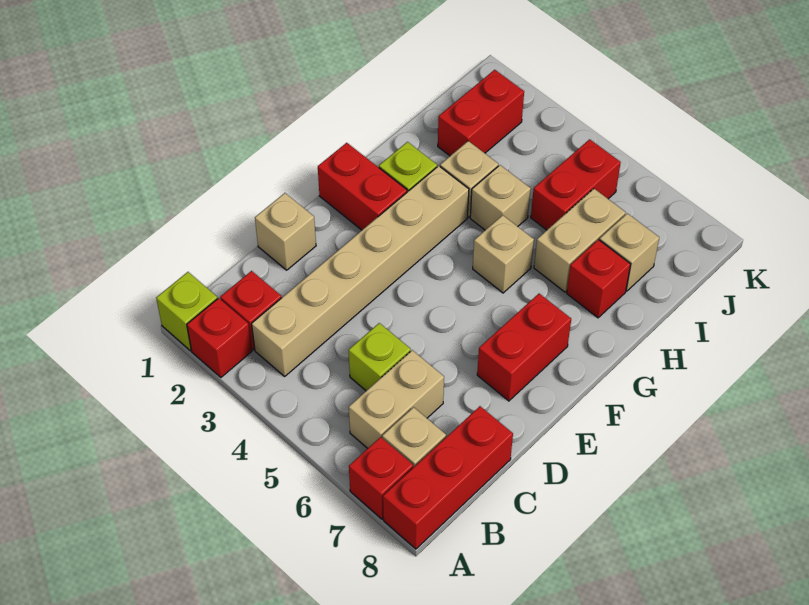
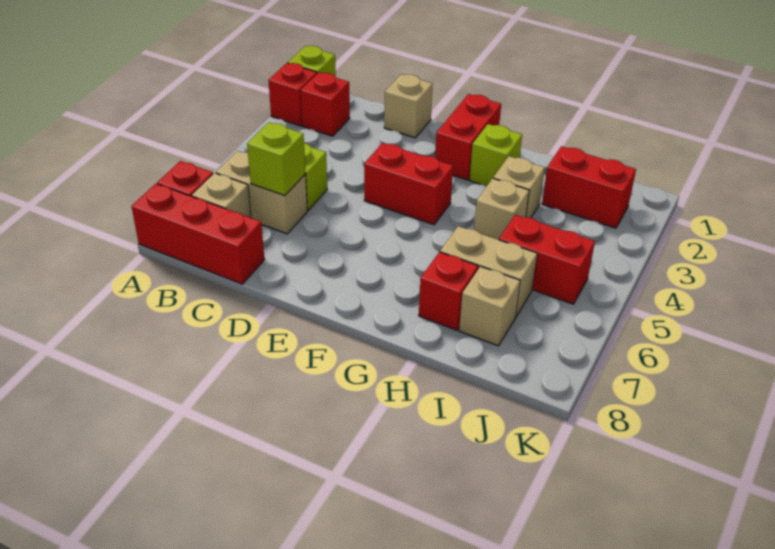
tan 1x6 brick [252,166,469,376] -> none
none -> lime 1x1 brick [247,122,306,196]
red 1x2 brick [477,294,571,401] -> red 1x2 brick moved to [364,143,453,225]
tan 1x1 brick [473,215,534,293] -> none

